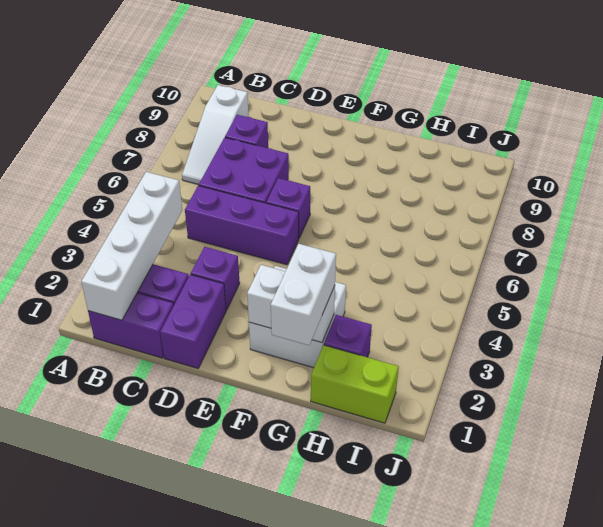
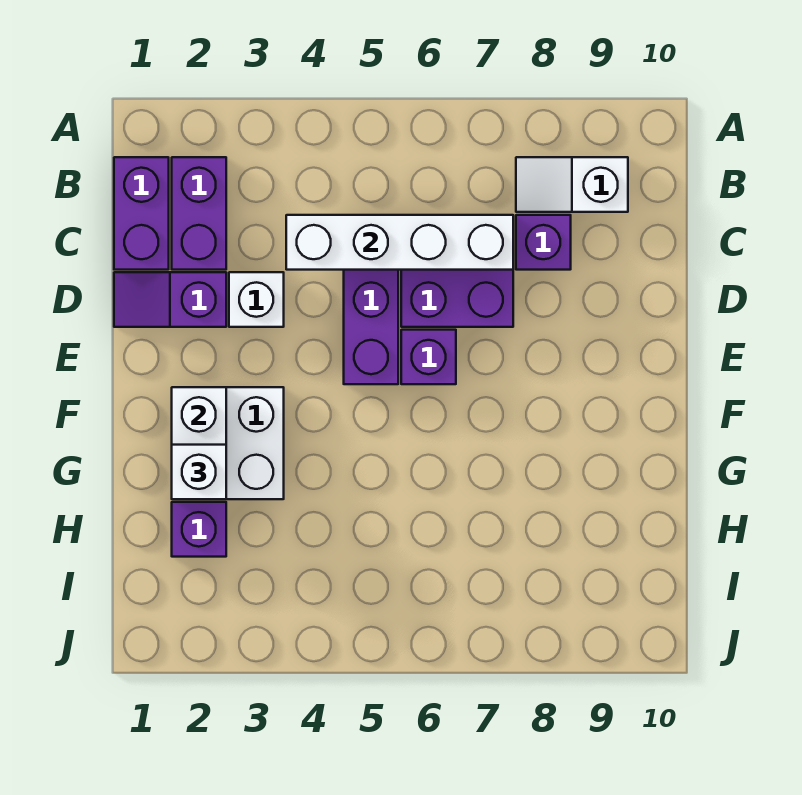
white 1x4 brick [81,172,182,320] -> white 1x4 brick moved to [286,215,513,270]
white 1x3 slope [182,85,249,185] -> white 1x2 slope [516,157,628,212]
purple 1x2 brick [160,275,226,368] -> purple 1x2 slope [114,272,226,327]
purple 1x1 brick [191,247,240,310] -> white 1x1 brick [229,272,284,327]
white 1x2 brick [271,244,336,345] -> white 1x1 brick [172,445,226,499]
lime 1x2 brick [311,345,399,423] -> none

